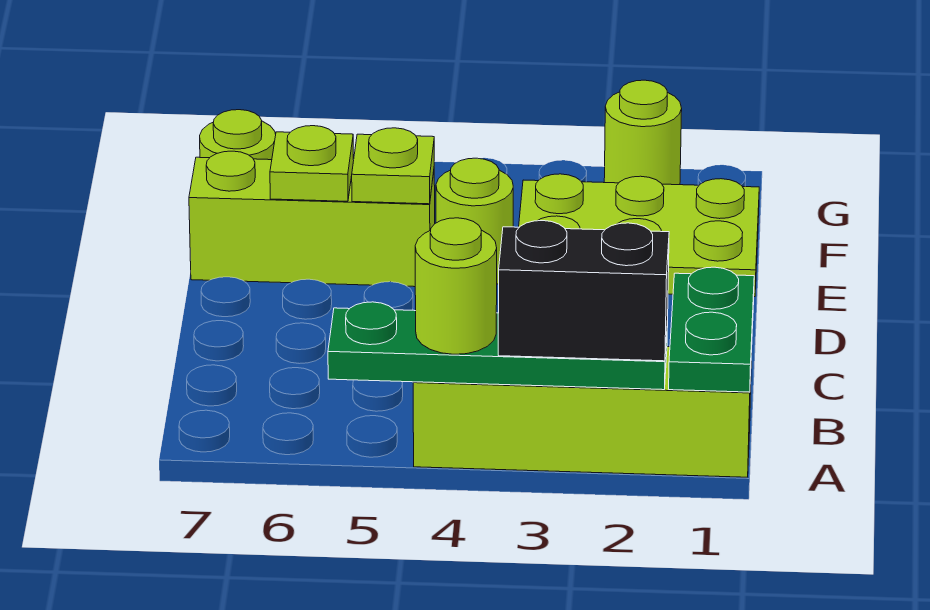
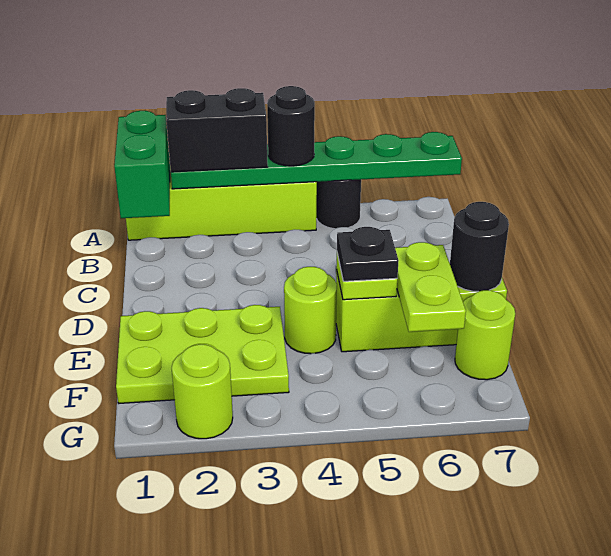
green 1x2 plate [669,267,754,392] -> green 1x2 brick [114,111,170,218]
green 1x4 plate [328,302,668,390] -> green 1x6 plate [171,132,462,189]
lime 1x1 round brick [415,218,497,354] -> black 1x1 round brick [267,86,315,166]
none -> black 1x1 round brick [316,180,361,229]
none -> black 1x1 plate [337,227,399,281]
lime 1x1 plate [270,126,354,201] -> lime 1x2 plate [395,242,466,332]
none -> black 1x1 round brick [450,202,509,292]

